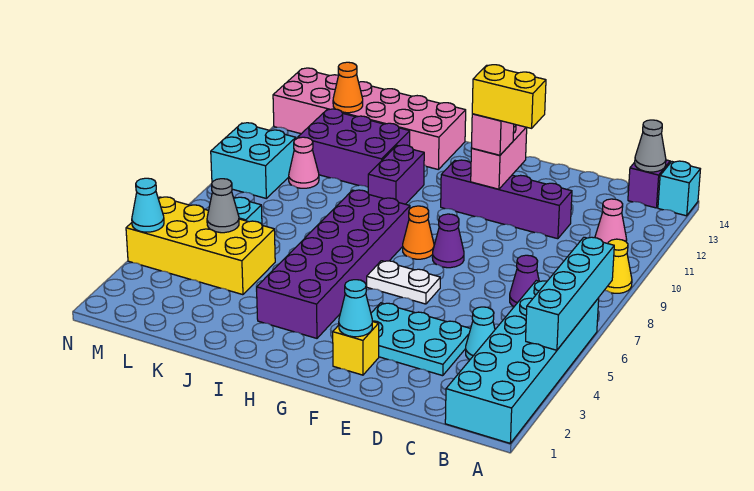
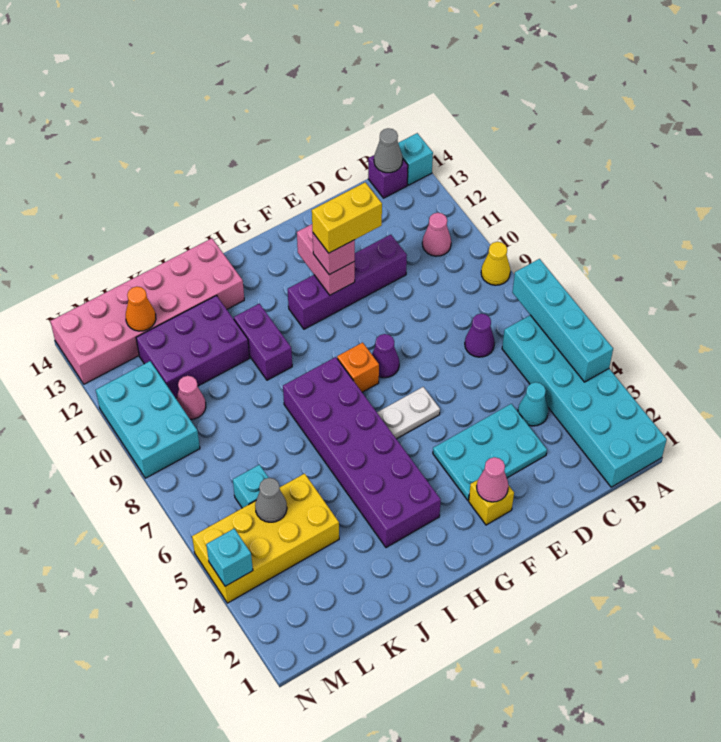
cyan 1x1 cone [339,280,372,337] -> pink 1x1 cone [477,457,508,502]
orange 1x1 cone [403,206,434,259] -> orange 1x1 brick [337,342,379,392]
cyan 2x2 brick [211,123,296,198] -> cyan 2x3 brick [96,361,200,478]
cyan 1x1 cone [132,178,164,232] -> cyan 1x1 brick [206,529,253,586]

